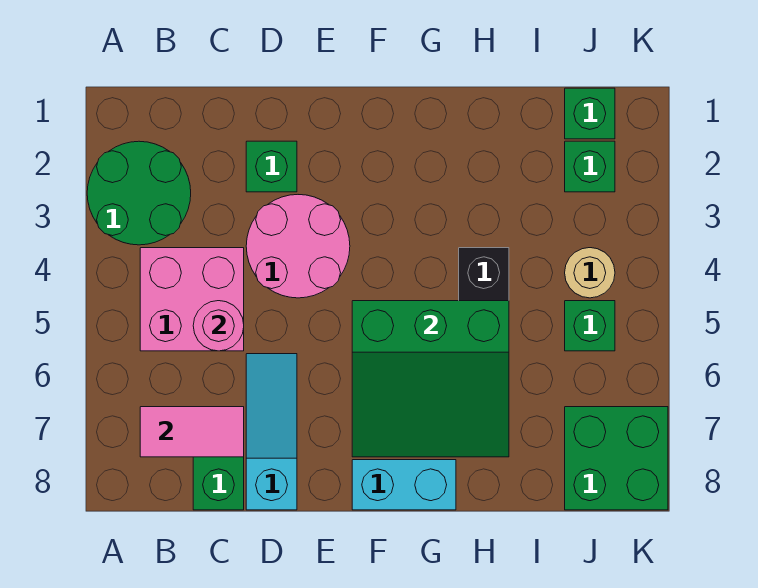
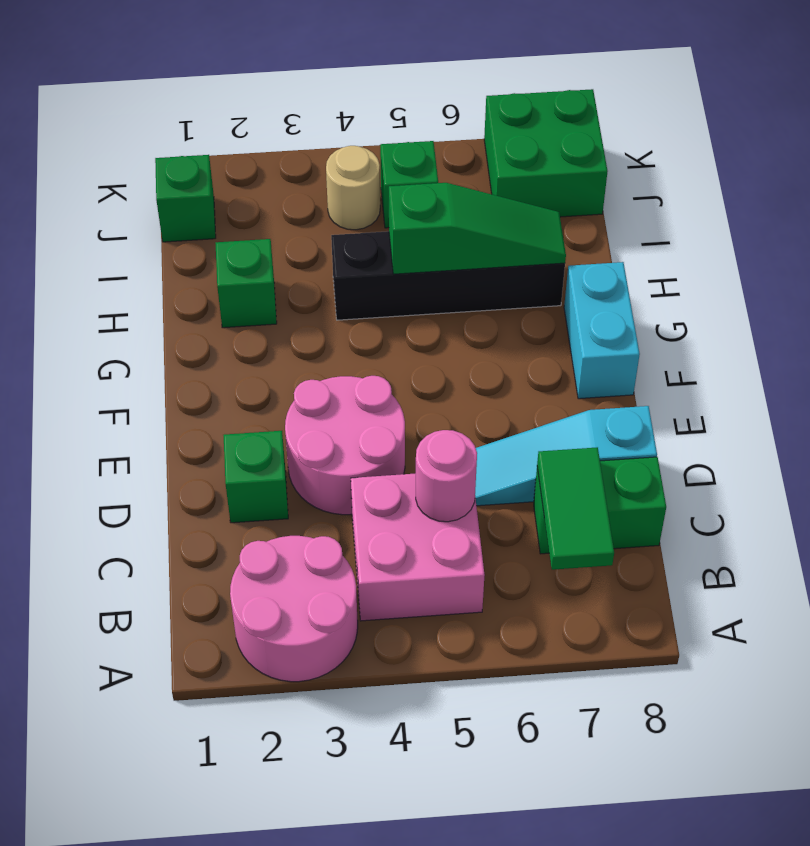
green 2x2 round brick [87,141,191,245] -> pink 2x2 round brick [230,536,358,682]
pink 1x2 tile [140,407,244,457] -> green 1x2 tile [537,447,614,570]
green 3x3 slope [352,301,509,457] -> green 1x3 slope [389,183,566,274]
green 1x1 brick [565,141,615,192] -> green 1x1 brick moved to [216,239,277,328]

